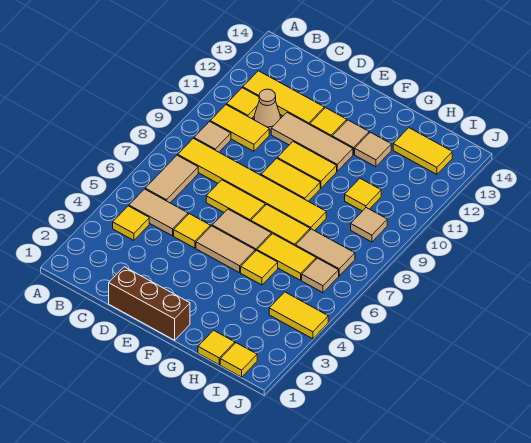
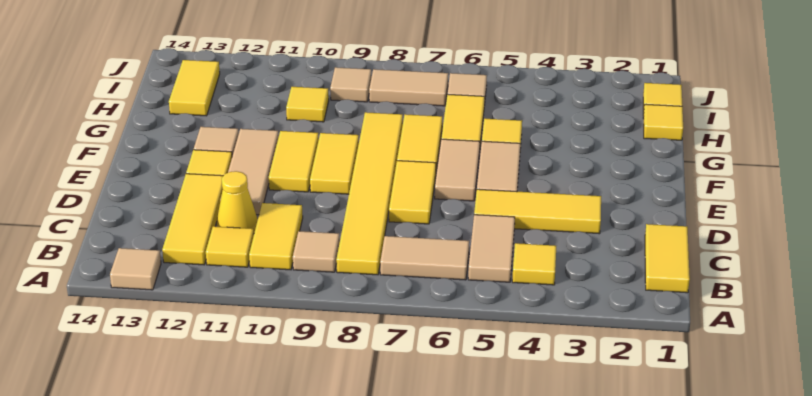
tan 1x1 cone [254,89,281,131] -> yellow 1x1 cone [217,171,257,233]
brown 1x3 brick [109,267,190,340] -> none
yellow 1x1 tile [174,214,210,248] -> yellow 1x3 tile [474,189,601,234]
tan 1x1 tile [355,132,391,167] -> tan 1x1 tile moved to [110,248,161,290]
tan 1x2 tile [296,229,355,276] -> tan 1x2 tile turned to [369,69,448,106]
yellow 1x2 tile [269,292,328,339] -> yellow 1x2 tile moved to [645,224,690,293]

